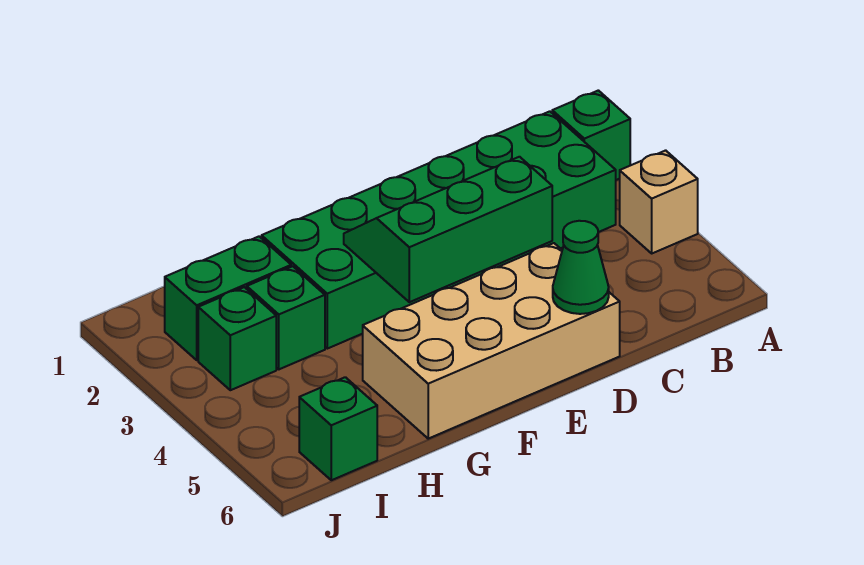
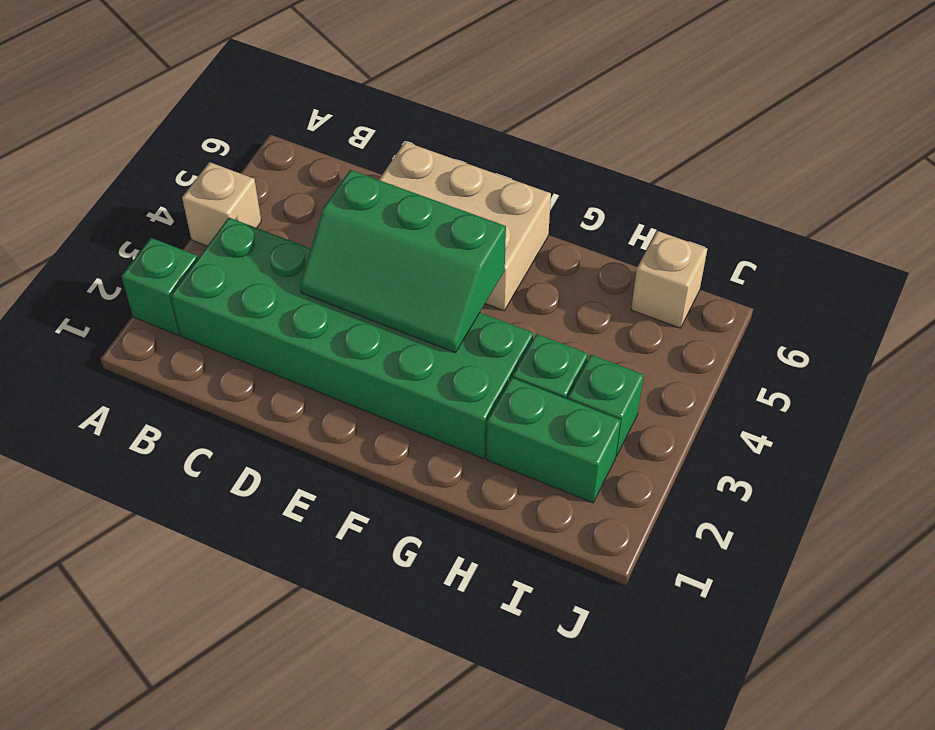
tan 2x4 brick [363,243,620,439] -> tan 2x3 brick [379,142,551,311]
green 1x1 cone [553,221,609,314] -> none
green 1x1 brick [299,377,377,480] -> tan 1x1 brick [631,231,707,328]

